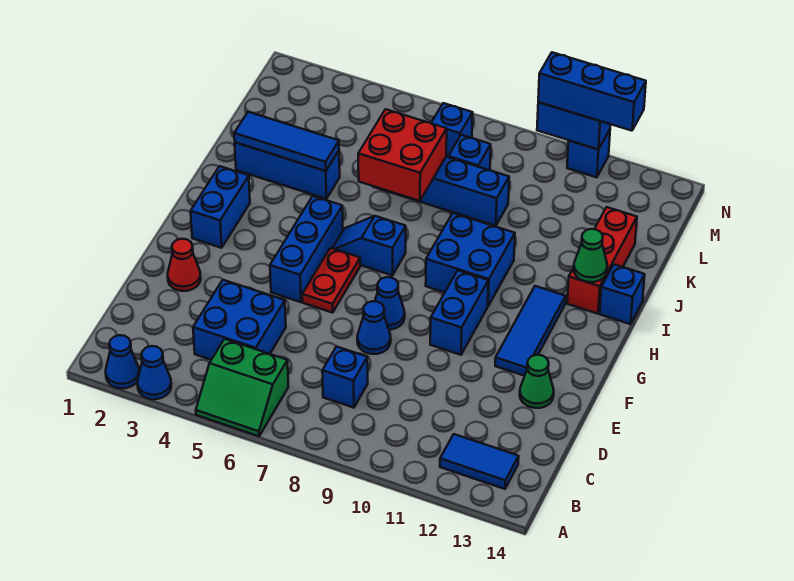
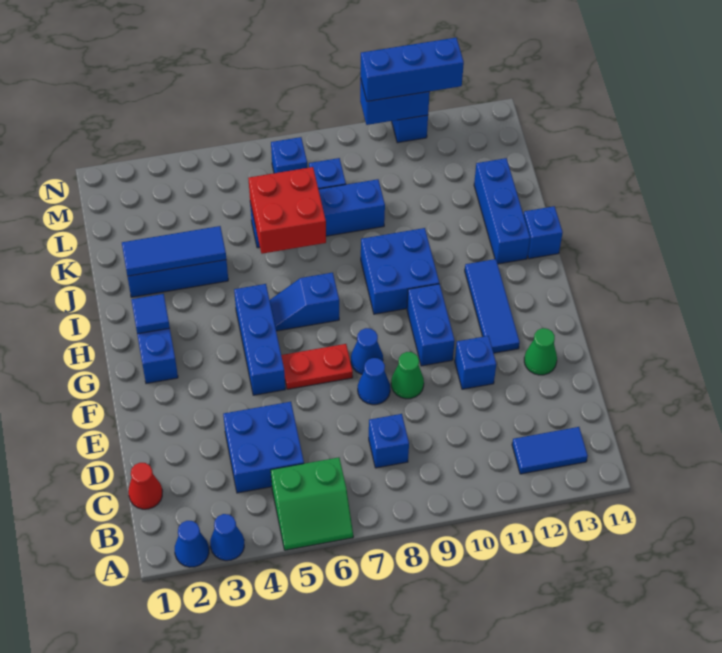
red 1x1 cone [168,239,201,291] -> red 1x1 cone moved to [128,463,162,509]
none -> blue 1x1 brick [455,336,496,389]
red 1x2 plate [302,248,360,313] -> red 1x2 plate turned to [281,344,353,389]
none -> blue 1x1 tile [131,294,170,334]
red 1x3 brick [567,207,637,314] -> blue 1x3 brick [474,158,530,264]
green 1x1 cone [574,229,607,282] -> green 1x1 cone moved to [391,352,424,399]

